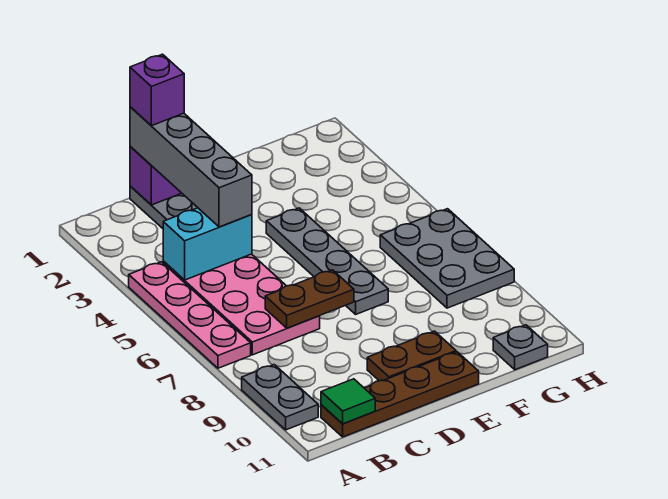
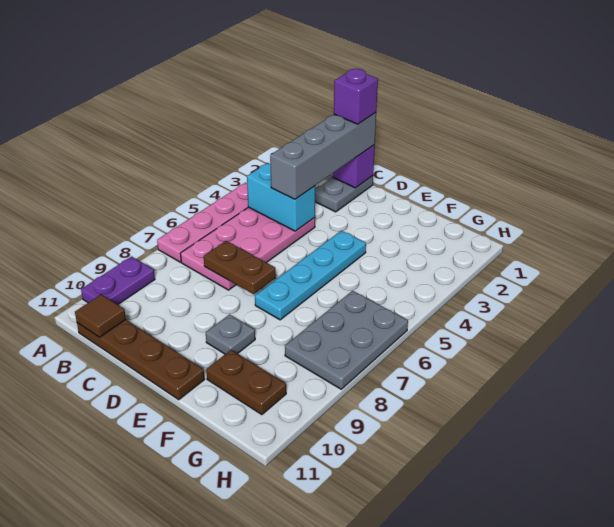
grey 1x2 plate [242,365,318,430] -> purple 1x2 plate [81,257,155,305]
green 1x1 tile [321,379,375,424] -> brown 1x1 tile [75,294,126,337]
brown 1x2 plate [367,331,456,381] -> brown 1x2 plate moved to [206,350,286,415]
grey 1x4 plate [266,208,388,314] -> cyan 1x4 plate [255,231,366,320]
grey 1x1 plate [493,325,548,370] -> grey 1x1 plate moved to [206,315,255,354]

